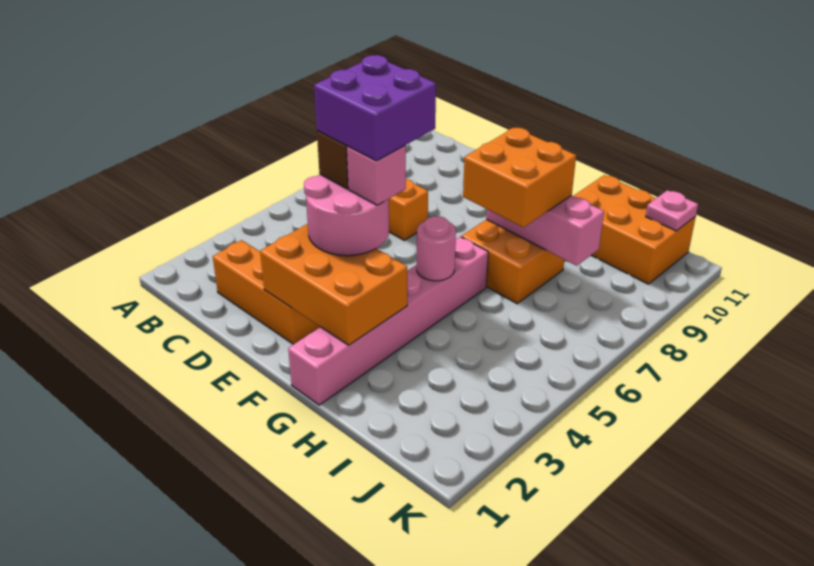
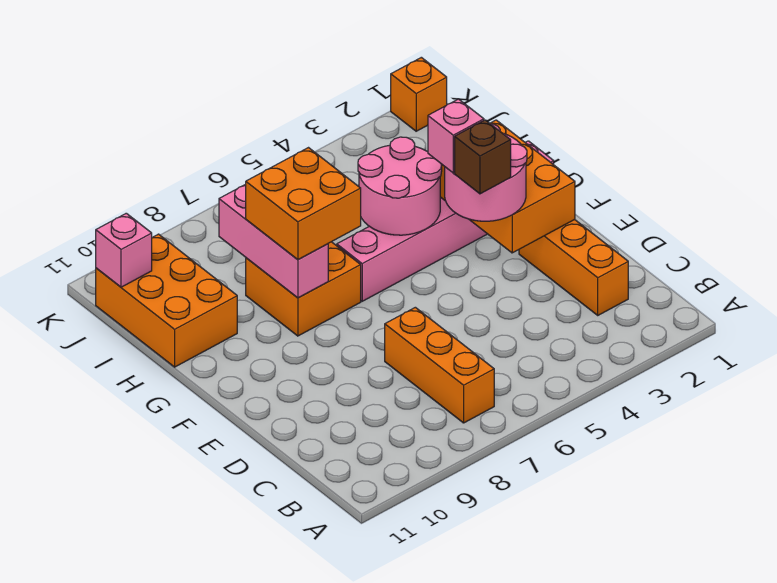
purple 2x2 brick [314,55,436,161] -> none
pink 1x1 round brick [417,216,456,281] -> pink 2x2 round brick [358,137,442,235]
pink 1x1 plate [646,190,698,231] -> pink 1x1 brick [96,213,152,287]
none -> orange 1x1 brick [391,57,447,131]

